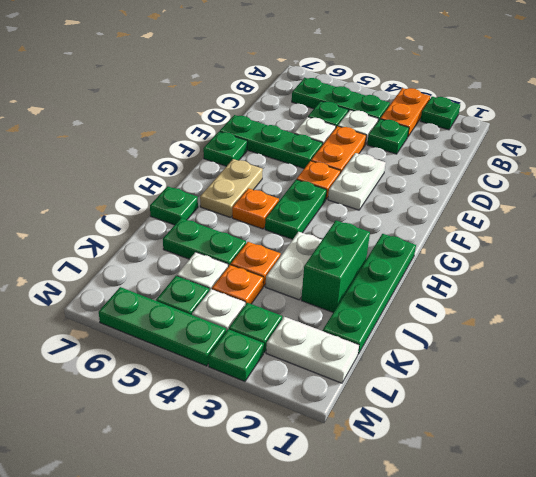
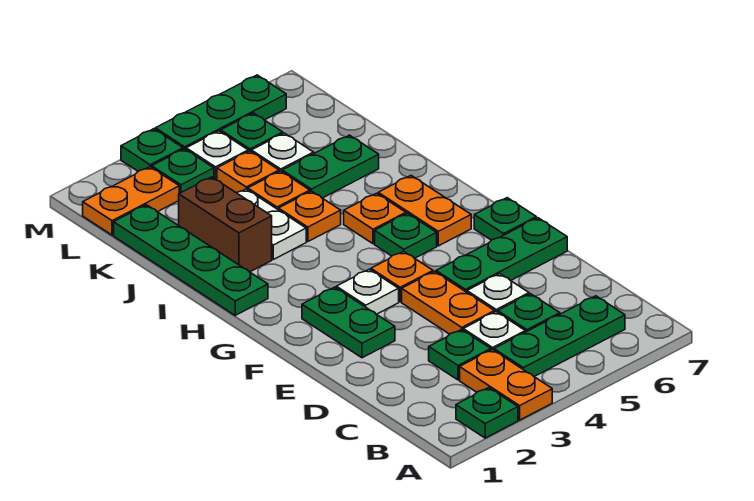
white 1x2 plate [328,153,386,210] -> white 1x1 plate [336,269,399,314]
green 1x2 plate [265,180,327,239] -> green 1x2 plate moved to [302,287,395,358]
tan 1x2 plate [200,159,263,218] -> orange 1x2 plate [378,176,471,246]
green 1x2 brick [301,221,370,312] -> brown 1x2 brick [179,177,272,272]
none -> orange 1x1 plate [279,191,341,242]
green 1x1 plate [150,187,198,225] -> green 1x1 plate moved to [375,213,437,258]
white 1x2 plate [266,317,359,383] -> orange 1x2 plate [83,167,179,235]

